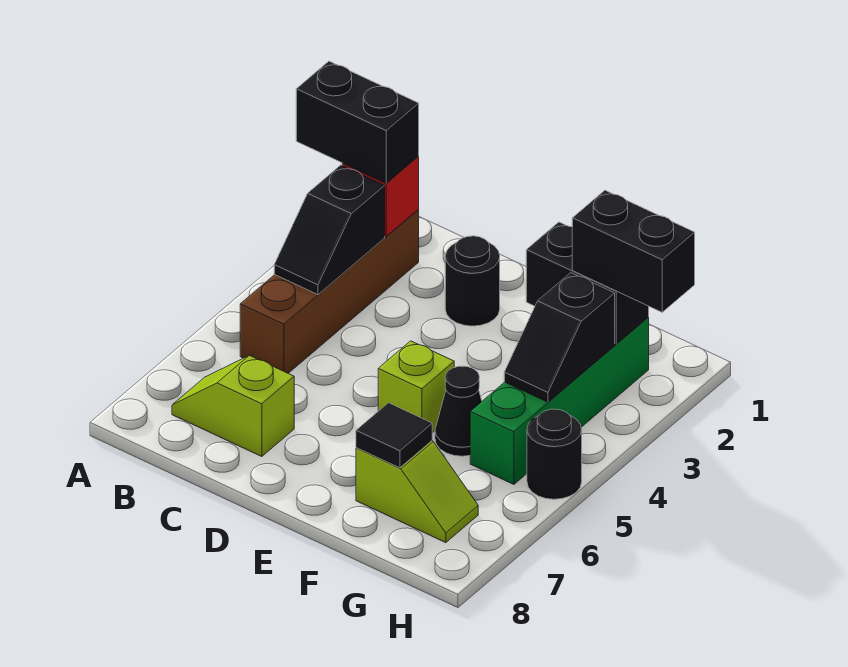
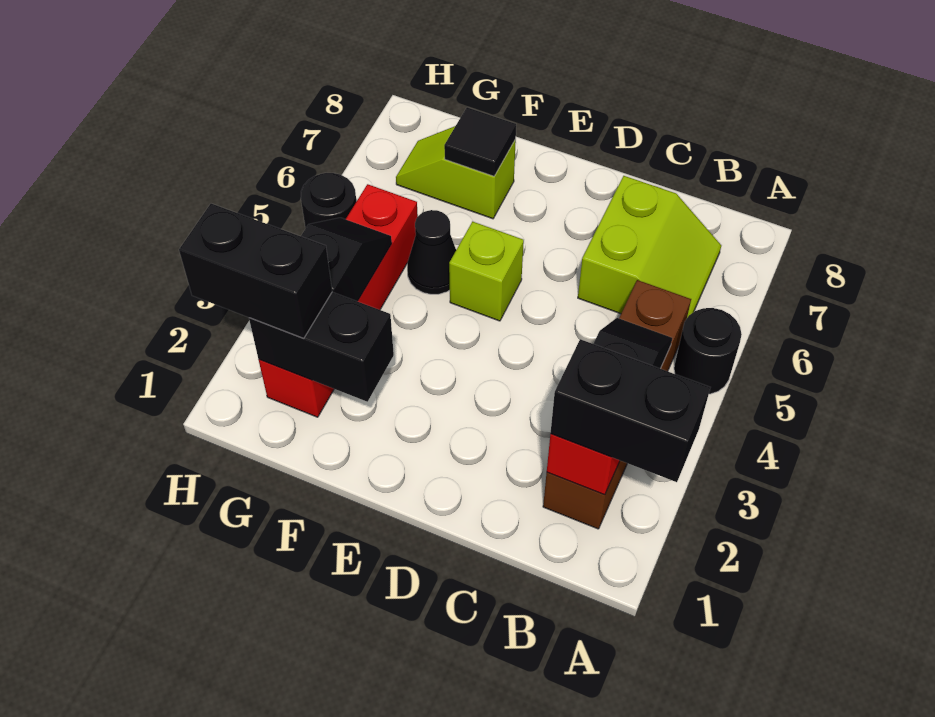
lime 1x2 slope [172,355,294,457] -> lime 2x2 slope [578,176,721,318]
black 1x1 round brick [445,236,500,326] -> black 1x1 round brick moved to [674,308,742,394]
green 1x4 brick [470,317,649,484] -> red 1x4 brick [259,184,418,417]

